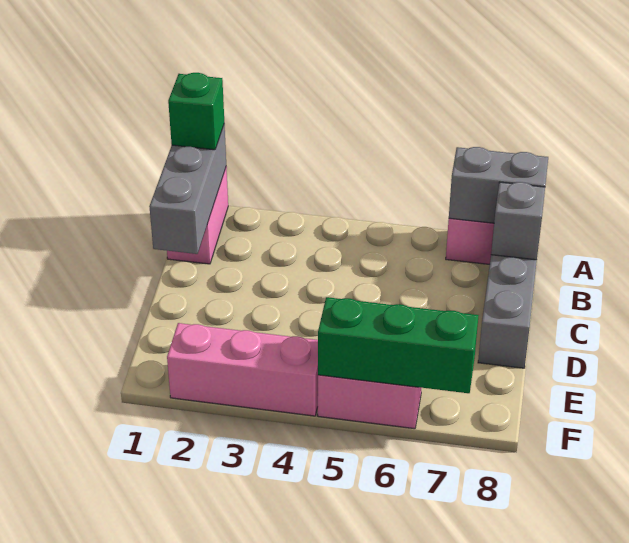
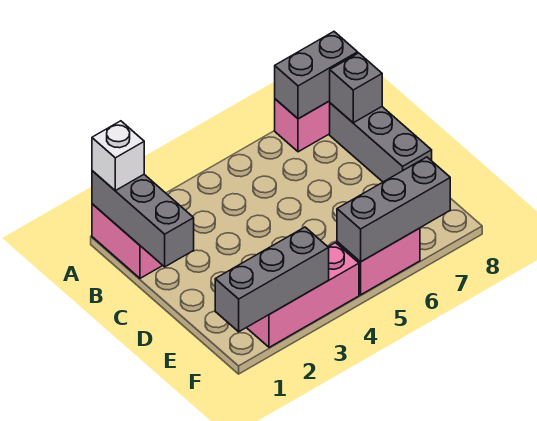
green 1x1 brick [168,73,224,150] -> white 1x1 brick [92,121,144,191]
none -> grey 1x3 brick [215,227,329,332]
green 1x3 brick [318,297,479,393] -> grey 1x3 brick [337,157,450,262]

